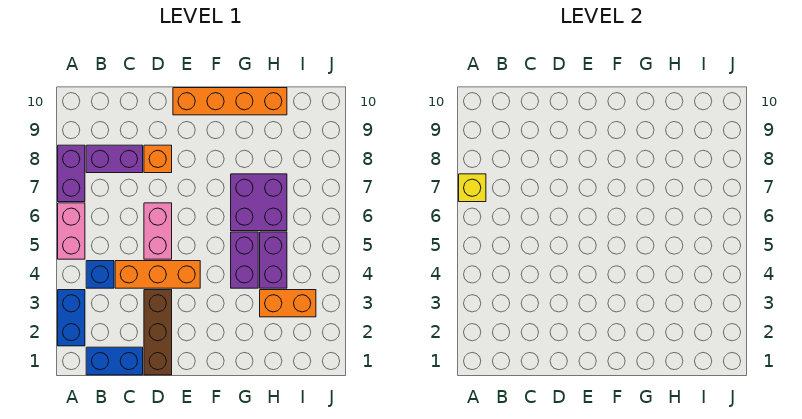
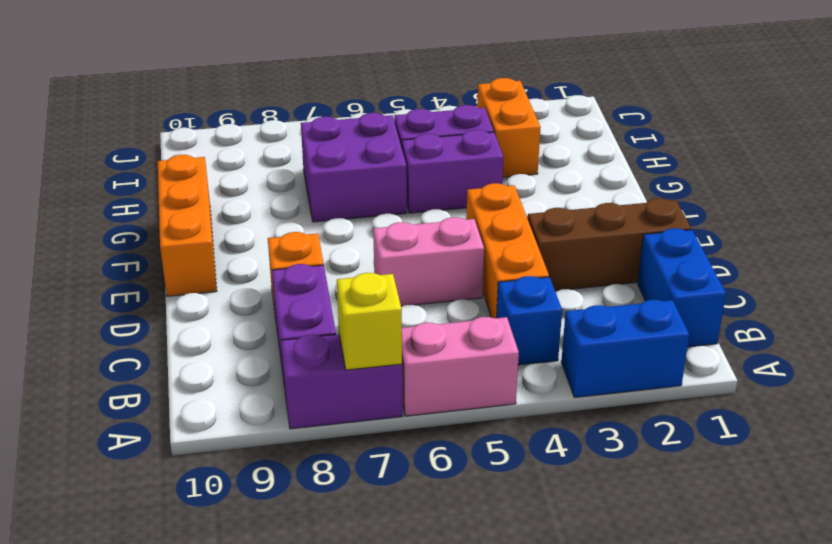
orange 1x4 brick [173,88,287,115] -> orange 1x3 brick [158,155,217,296]

